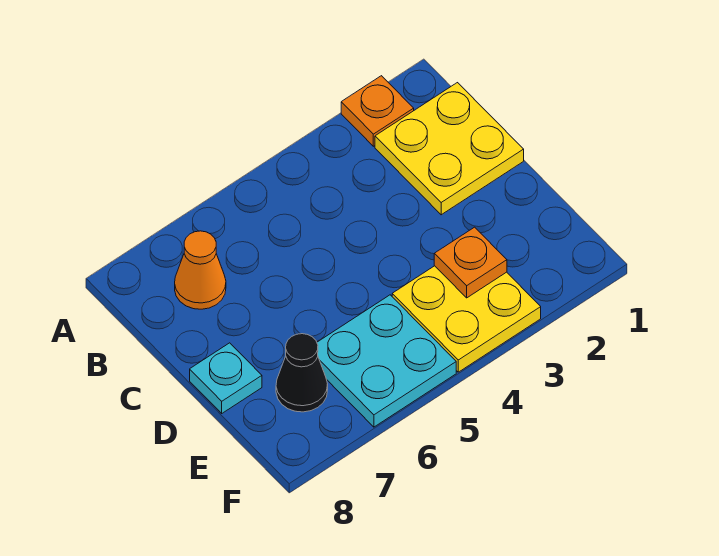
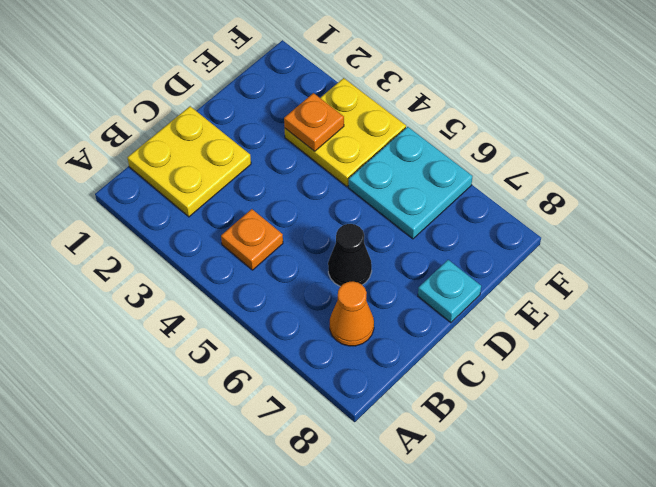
orange 1x1 plate [341,76,414,146] -> orange 1x1 plate moved to [221,209,283,270]
black 1x1 cone [276,334,328,412] -> black 1x1 cone moved to [328,224,372,287]

